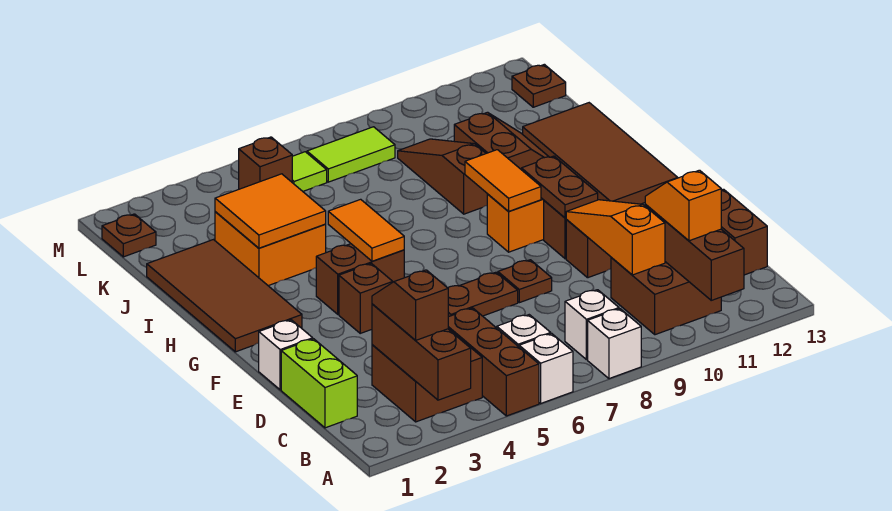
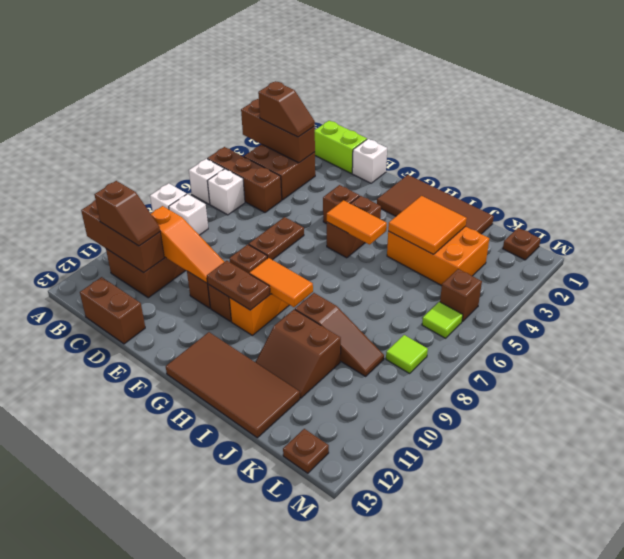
orange 1x2 slope [645,170,721,241] -> brown 1x2 slope [94,181,160,246]
orange 2x2 brick [215,212,326,286] -> orange 2x3 brick [387,226,489,285]
lime 1x2 tile [307,127,395,182] -> lime 1x1 tile [386,335,428,373]

